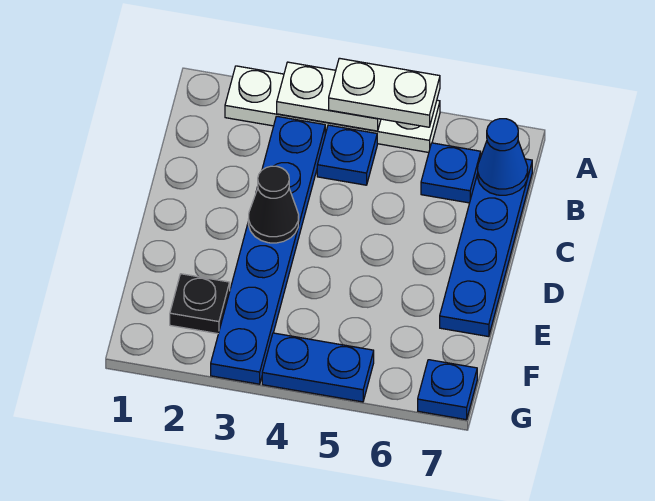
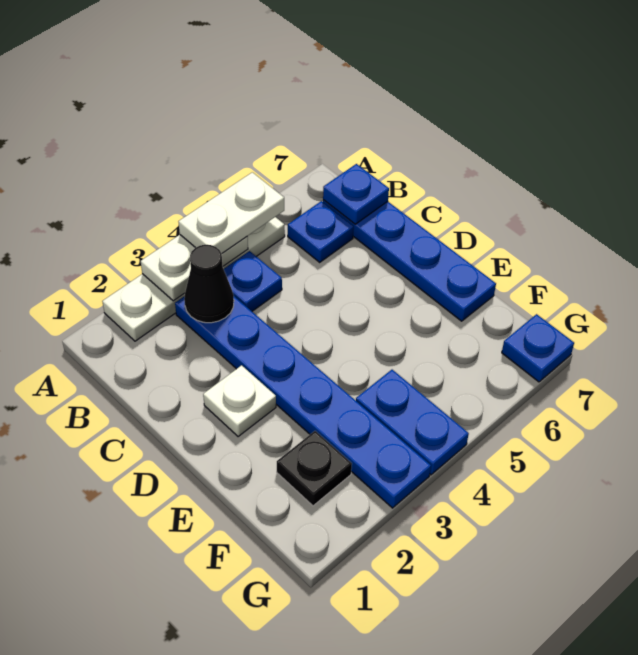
blue 1x1 cone [478,119,528,195] -> blue 1x1 plate [323,164,389,224]
none -> white 1x1 plate [203,365,276,437]
black 1x1 cone [248,166,299,243] -> black 1x1 cone moved to [184,245,234,323]
blue 1x2 plate [262,333,374,402] -> blue 1x2 plate turned to [356,370,469,475]

